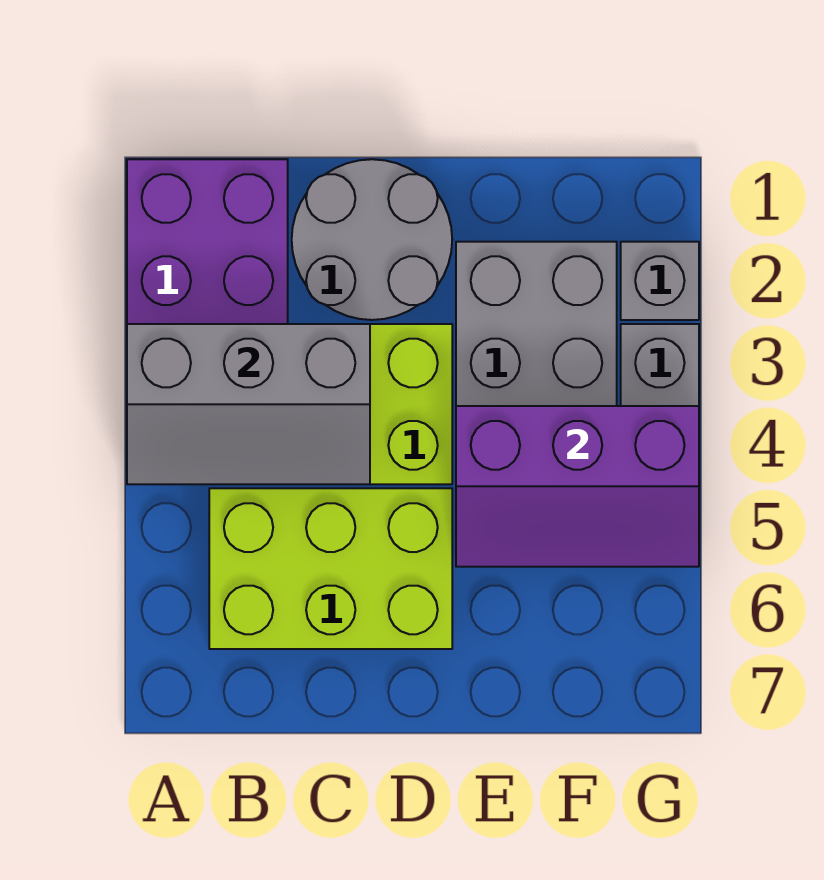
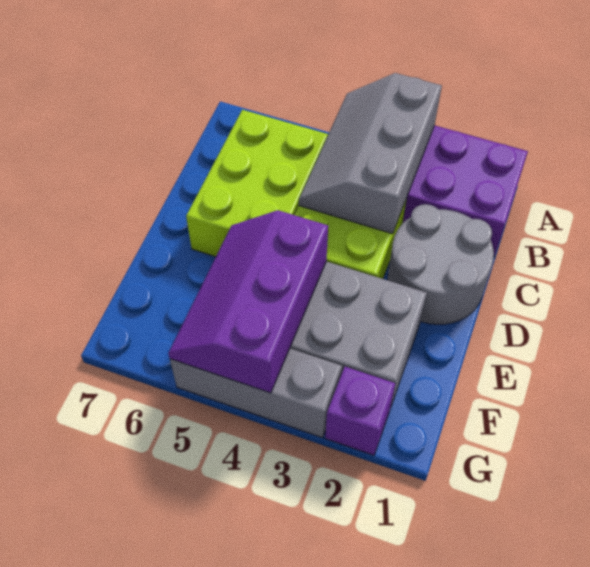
grey 1x1 brick [621,242,699,320] -> purple 1x1 brick [325,367,395,455]

